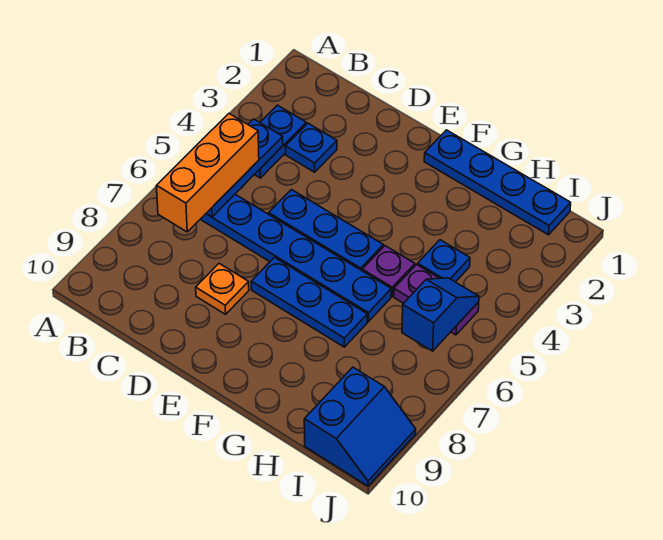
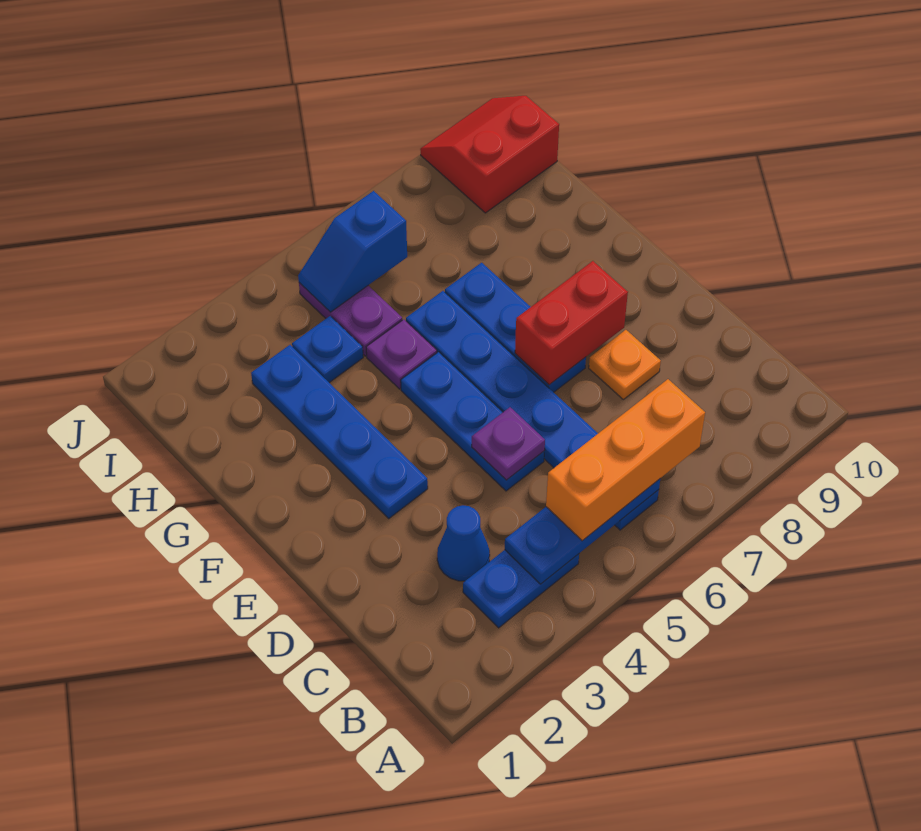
blue 1x1 plate [285,123,337,172] -> blue 1x1 cone [437,505,490,581]
none -> purple 1x1 plate [472,407,545,480]
none -> red 1x2 brick [515,261,628,385]
blue 1x4 plate [424,130,571,235] -> blue 1x4 plate moved to [251,345,428,518]
blue 2x2 slope [304,367,416,486] -> red 2x2 slope [420,96,559,213]

